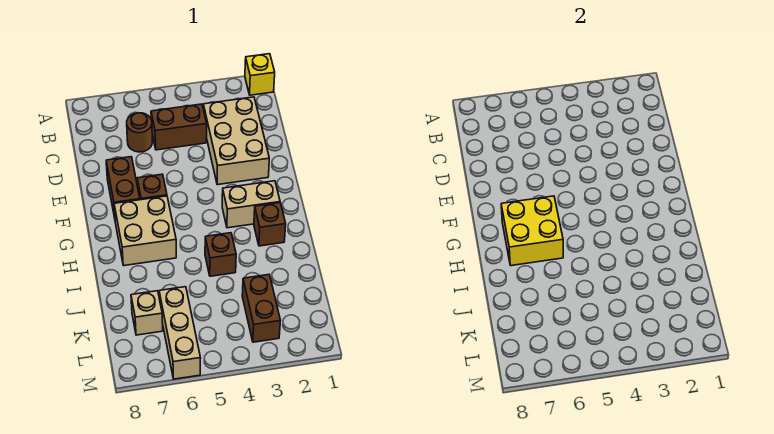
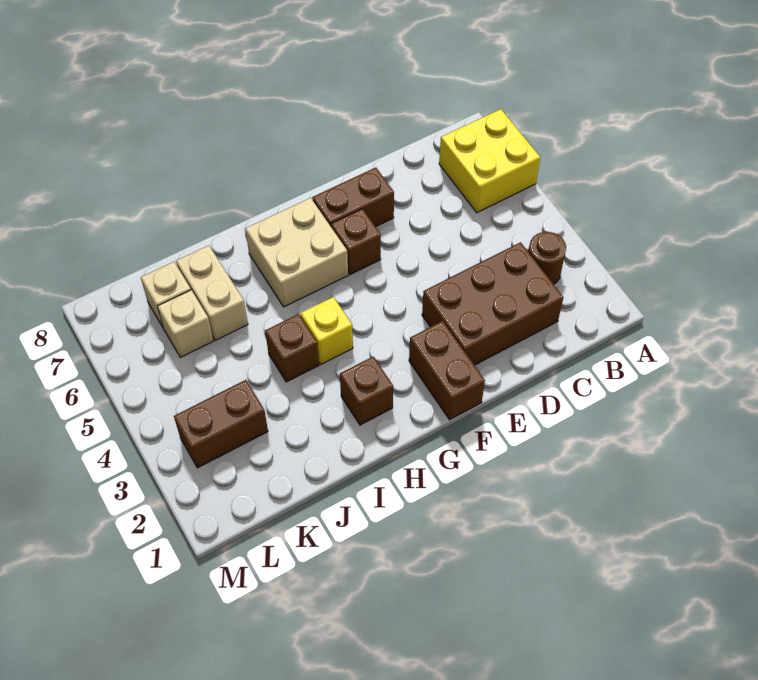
yellow 1x1 brick [245,54,275,95] -> yellow 1x1 brick moved to [300,297,353,364]
tan 2x3 brick [203,97,269,185] -> brown 2x3 brick [422,242,563,365]
brown 1x2 brick [151,104,207,150] -> brown 1x2 brick moved to [409,321,485,420]
brown 1x1 round brick [127,113,152,152] -> brown 1x1 round brick moved to [528,232,566,284]
tan 1x2 brick [222,181,280,228] -> tan 1x2 brick moved to [176,245,248,340]
yellow 2x2 brick [501,196,563,266] -> yellow 2x2 brick moved to [439,109,540,213]
tan 1x3 brick [159,287,201,379] -> tan 1x1 brick [158,290,213,357]

